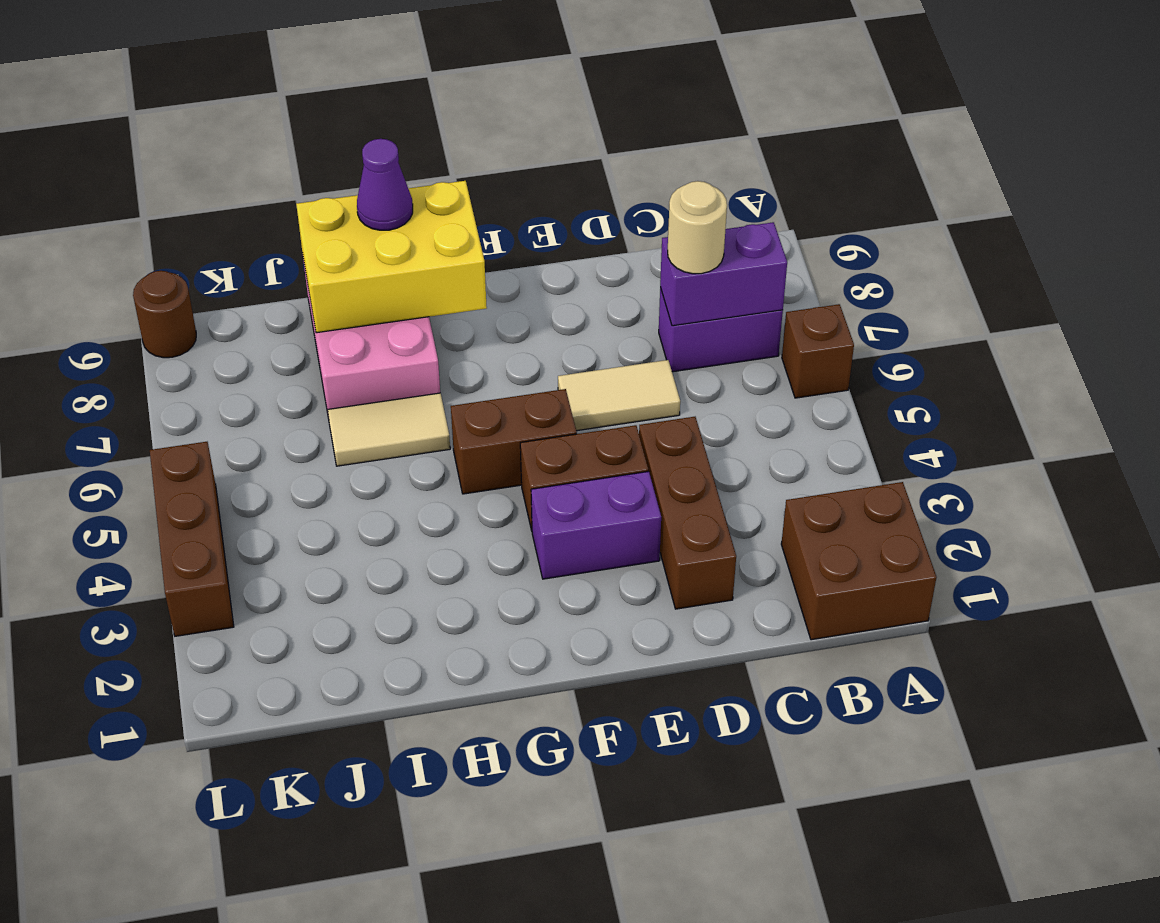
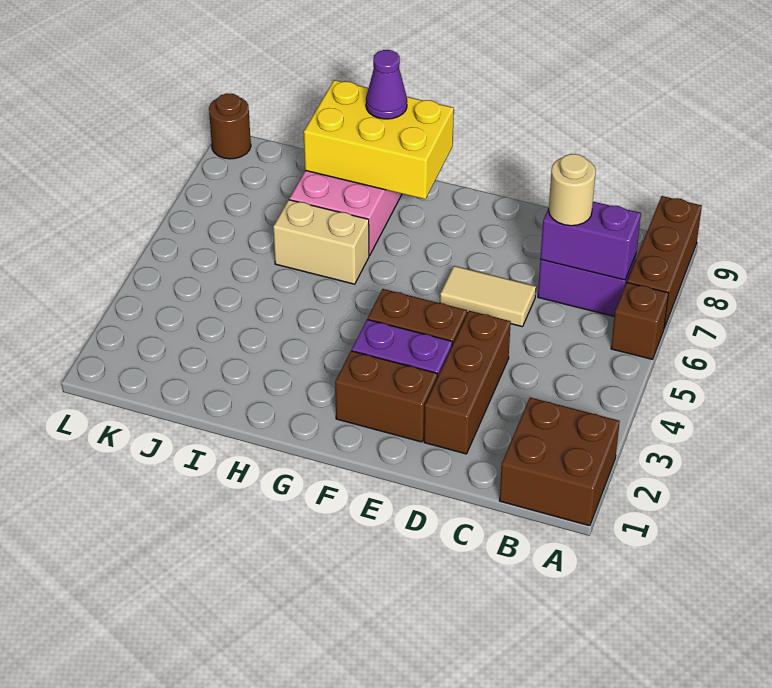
brown 1x2 brick [451,389,577,494] -> brown 1x2 brick moved to [335,351,437,442]
tan 1x2 tile [328,393,450,466] -> tan 1x2 brick [273,200,369,284]
brown 1x3 brick [150,442,234,636] -> brown 1x3 brick moved to [627,196,702,328]

